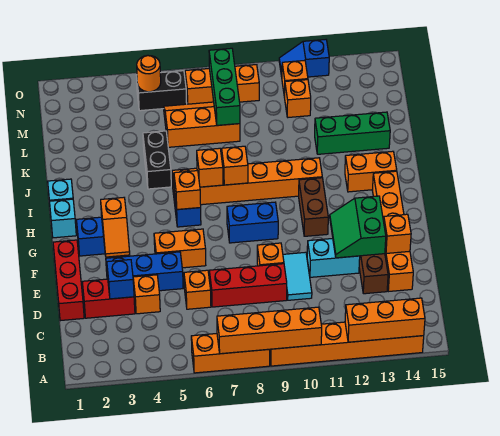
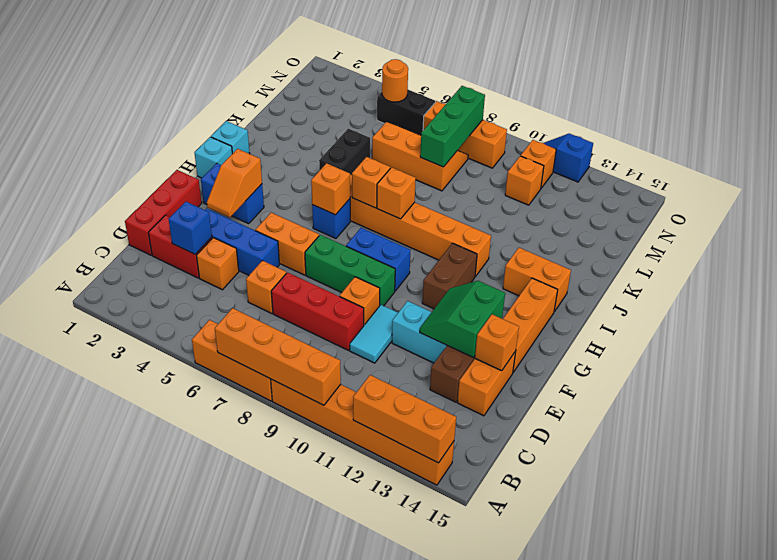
green 1x3 brick [315,112,390,154] -> green 1x3 brick moved to [305,235,395,306]

